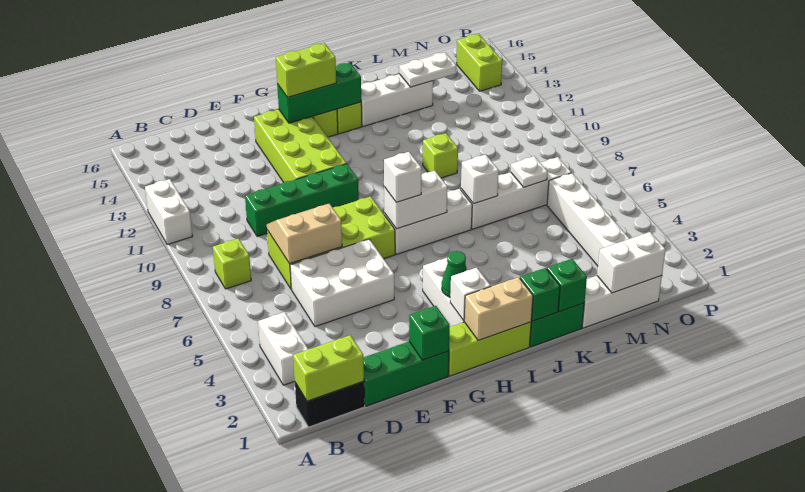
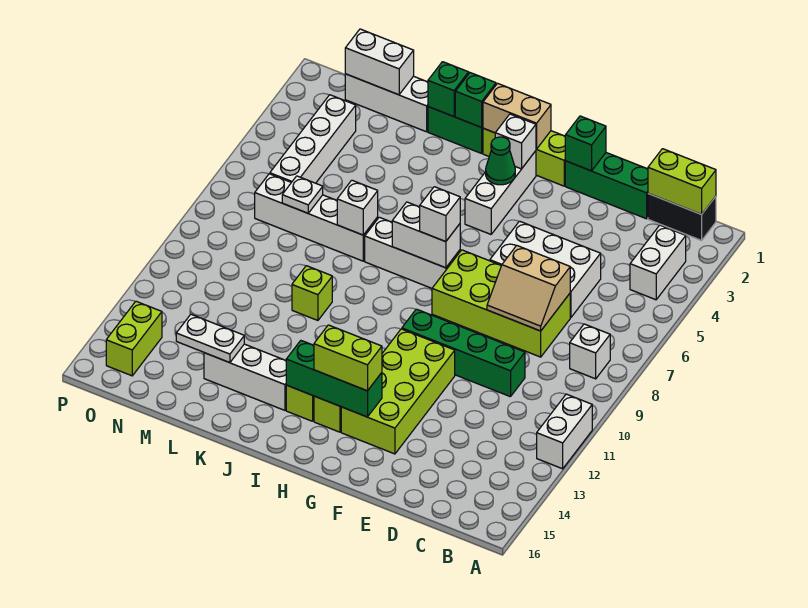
lime 1x1 brick [213,238,251,289] -> white 1x1 brick [570,324,610,379]

